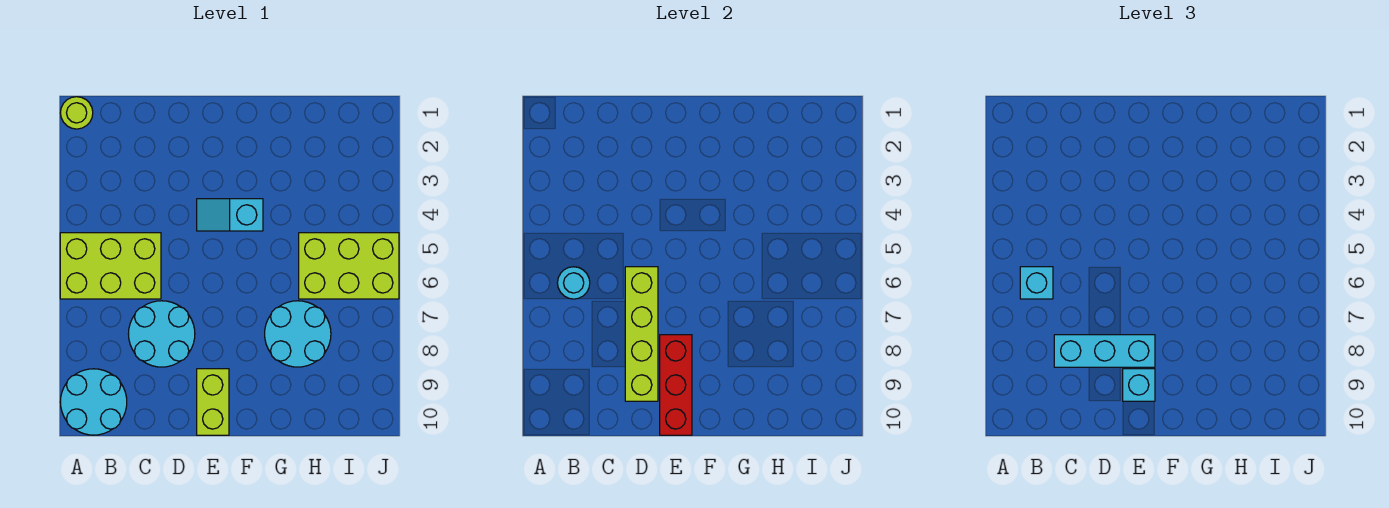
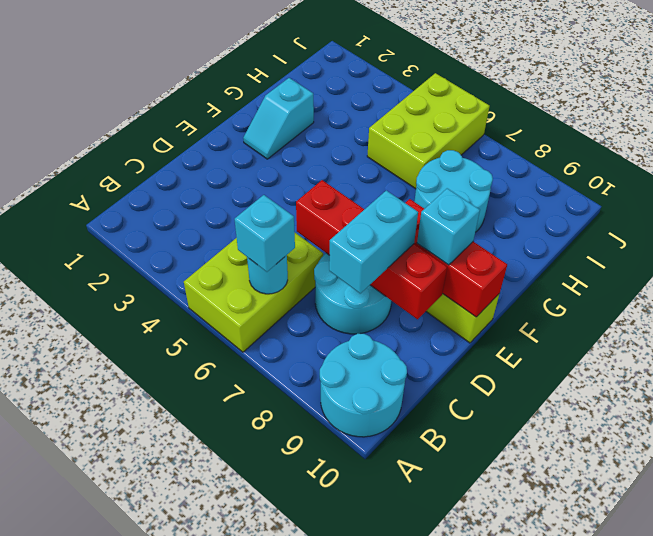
lime 1x1 round brick [61,97,93,129] -> none
cyan 1x3 brick [1054,335,1155,367] -> cyan 1x2 brick [329,190,418,293]
lime 1x4 brick [625,267,658,401] -> red 1x4 brick [296,180,447,319]
cyan 1x2 slope [197,199,263,231] -> cyan 1x2 slope moved to [243,78,314,159]

